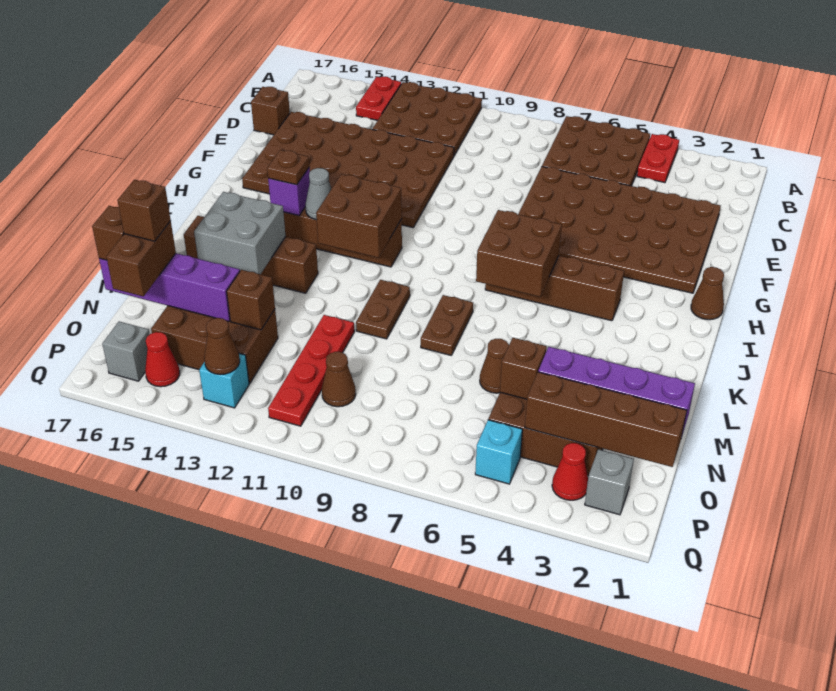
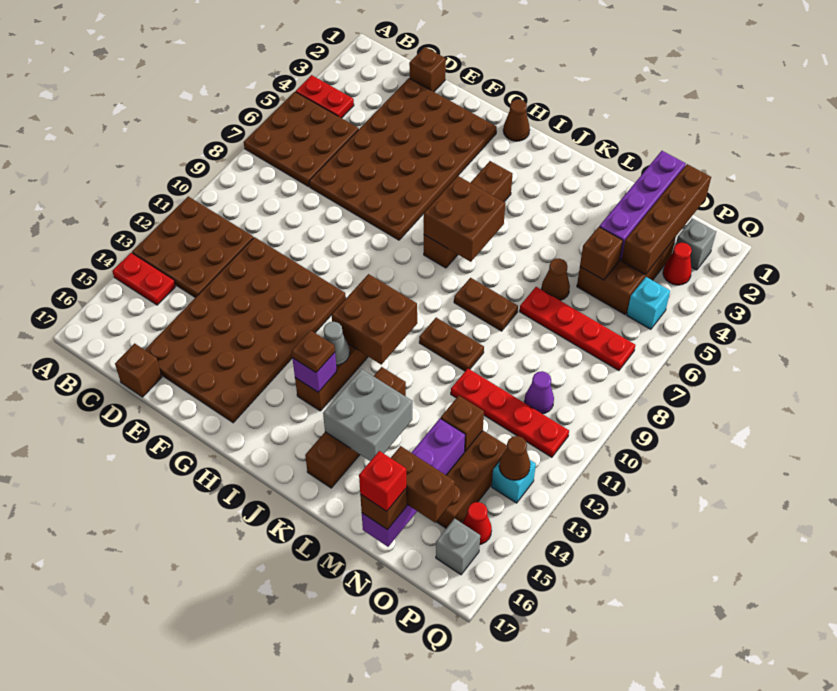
none -> red 1x4 plate [520,287,635,371]
brown 1x1 brick [117,180,171,241] -> brown 1x1 brick moved to [409,47,446,92]
none -> red 1x1 brick [359,451,407,511]
brown 1x1 cone [322,352,356,407] -> purple 1x1 cone [524,371,554,414]

